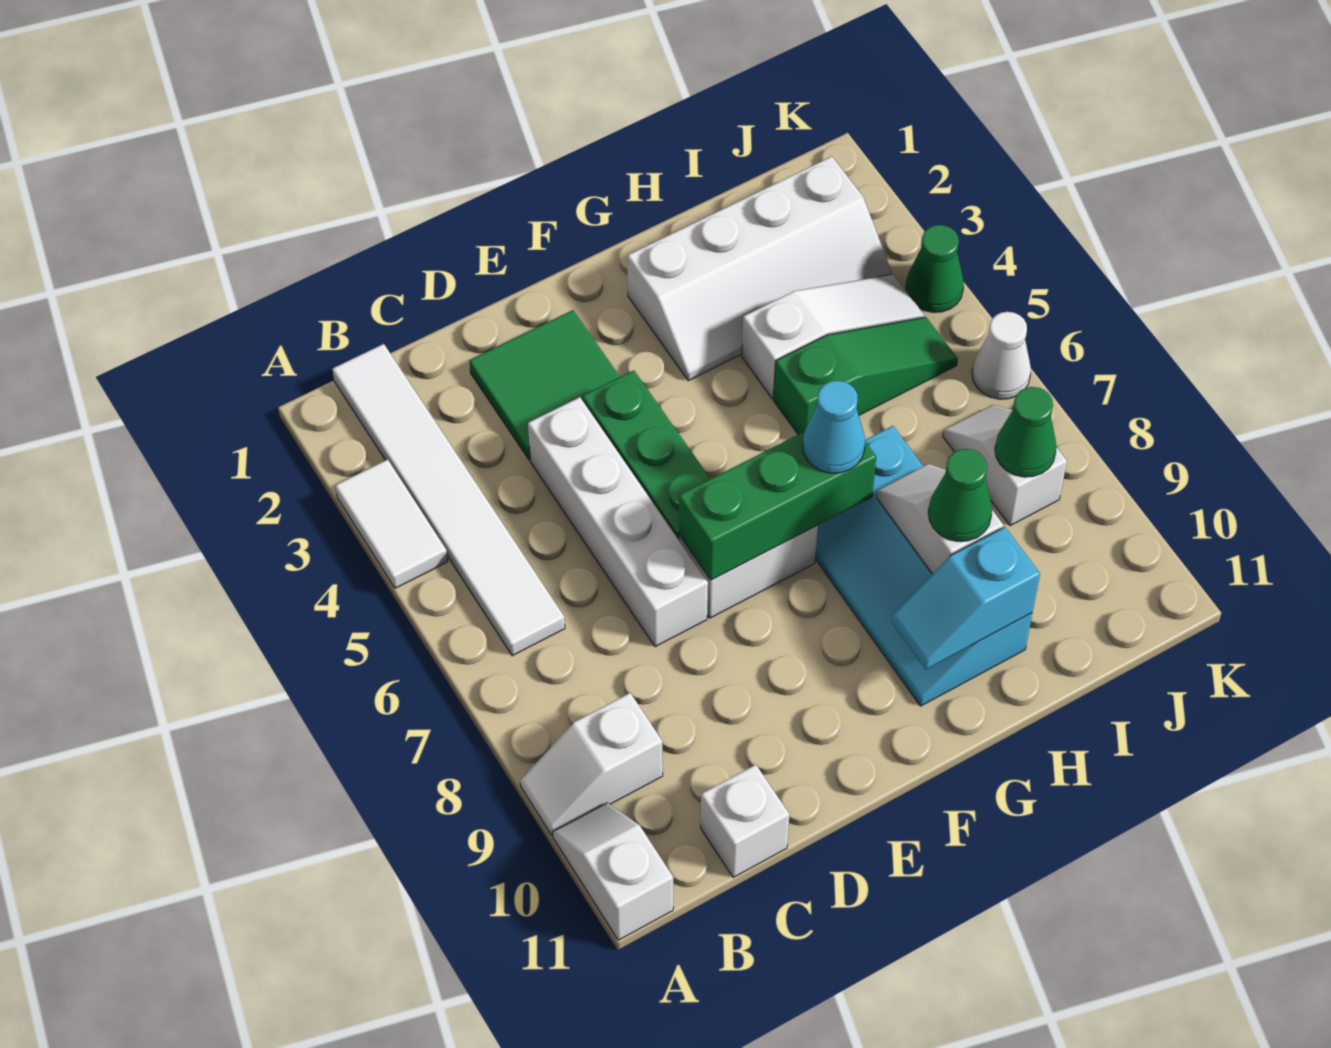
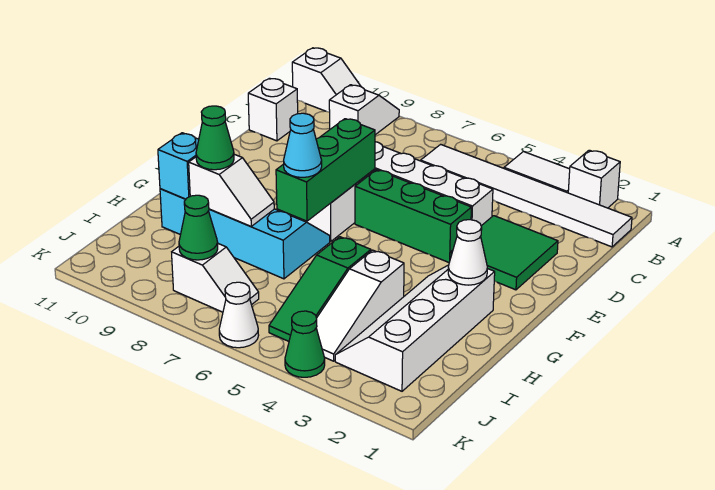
none -> white 1x1 brick [568,150,620,208]
none -> white 1x1 cone [448,220,487,285]

